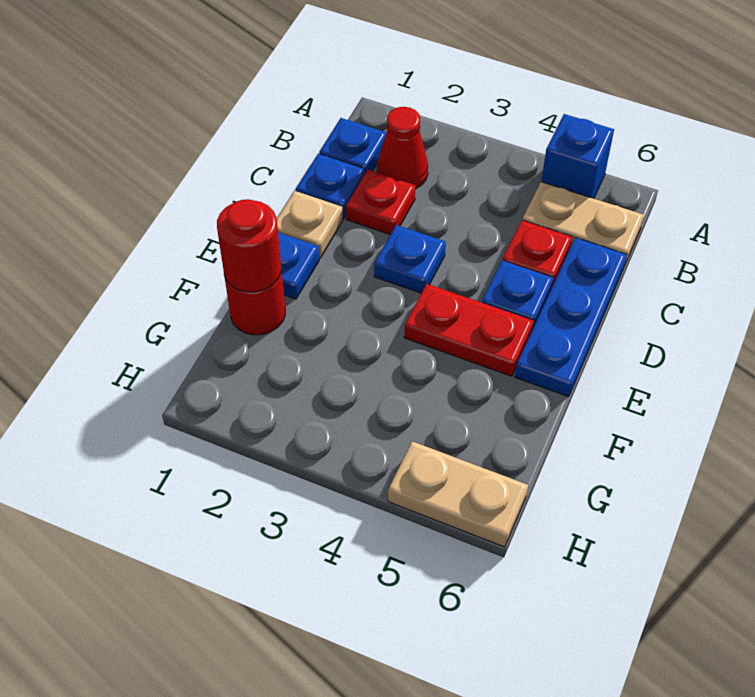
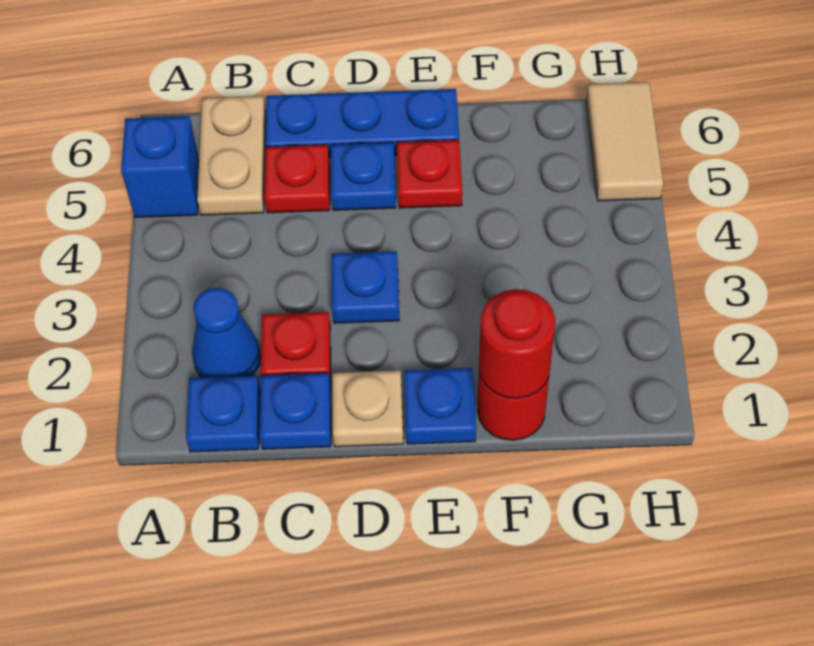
red 1x1 cone [377,107,428,189] -> blue 1x1 cone [192,288,261,378]
red 1x2 plate [404,284,534,376] -> red 1x1 plate [397,140,462,208]
tan 1x2 plate [388,441,528,547] -> tan 1x2 tile [586,82,663,201]

